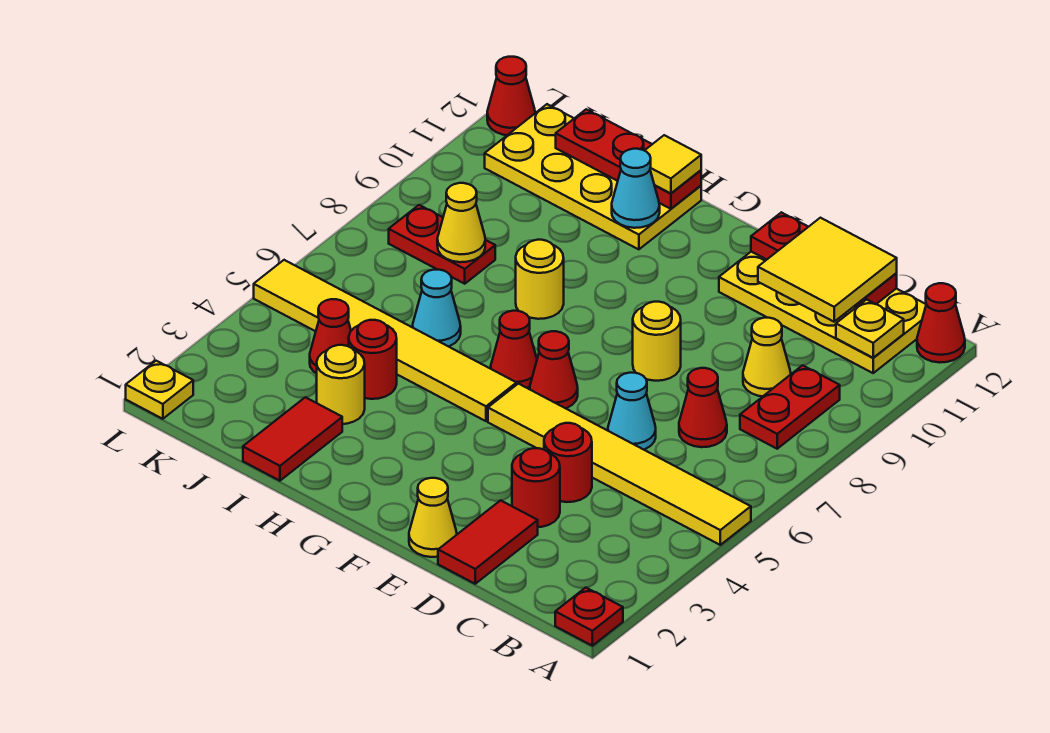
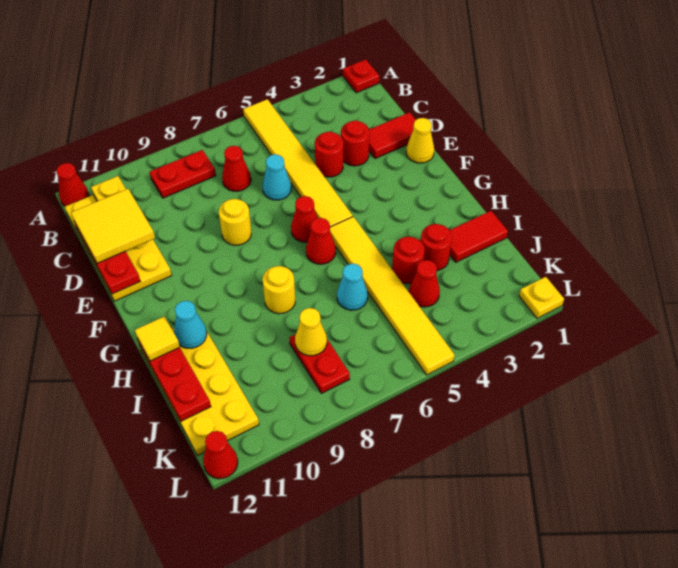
yellow 1x1 cone [743,318,791,396] -> none
yellow 1x1 round brick [317,345,365,424] -> red 1x1 round brick [421,224,452,271]

